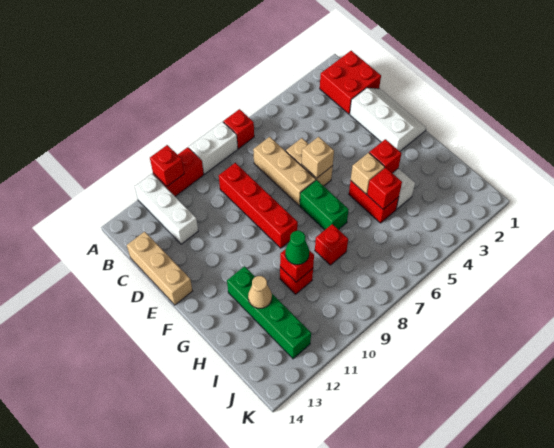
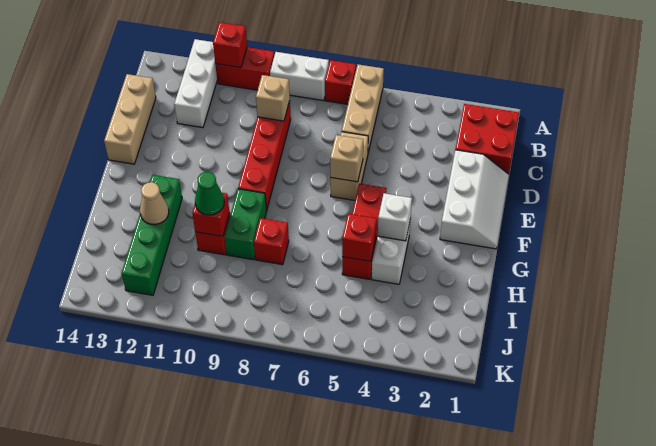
tan 1x3 brick [253,137,316,206] -> tan 1x3 brick moved to [342,64,384,152]
green 1x2 brick [300,180,349,230] -> green 1x2 brick moved to [225,189,267,260]
red 1x1 brick [369,139,401,173] -> white 1x1 brick [378,193,412,241]
red 1x2 brick [349,181,399,223] -> red 1x3 brick [342,184,387,279]
tan 1x1 brick [351,153,385,194] -> tan 1x1 brick moved to [256,75,290,121]

